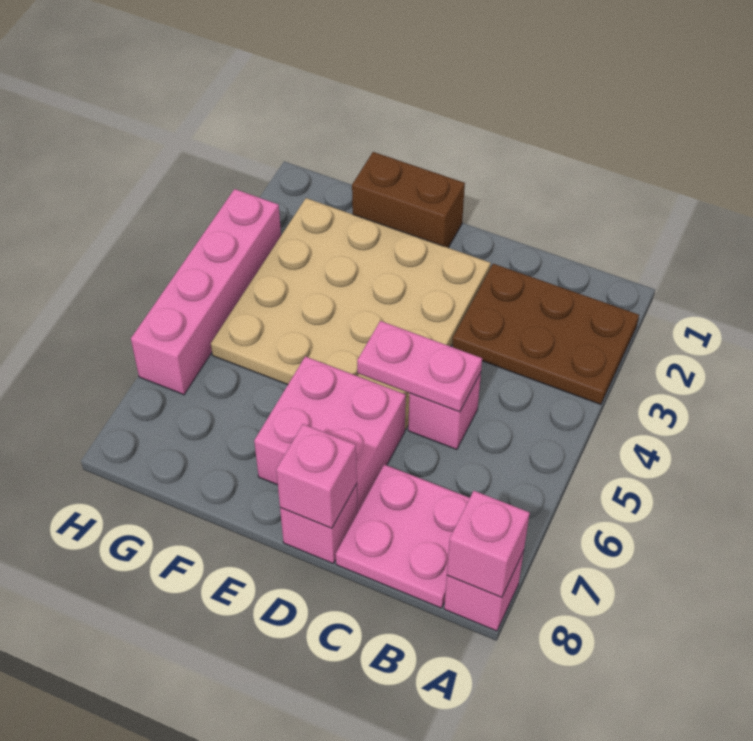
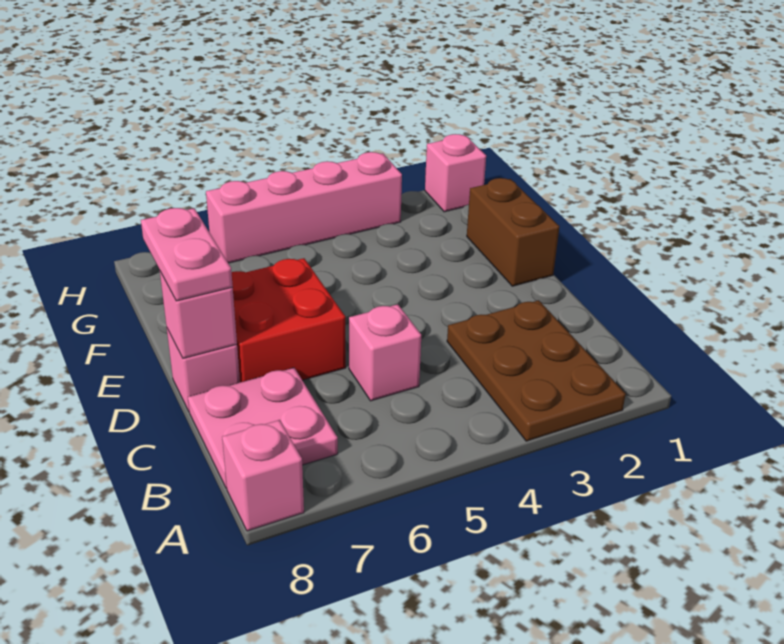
pink 1x1 brick [447,491,530,597] -> pink 1x1 brick moved to [425,134,486,212]
pink 1x2 plate [357,321,482,412] -> pink 1x2 plate moved to [141,208,233,301]
tan 4x4 plate [211,198,491,430] -> none
pink 2x2 brick [254,357,406,513] -> red 2x2 brick [232,258,346,382]

